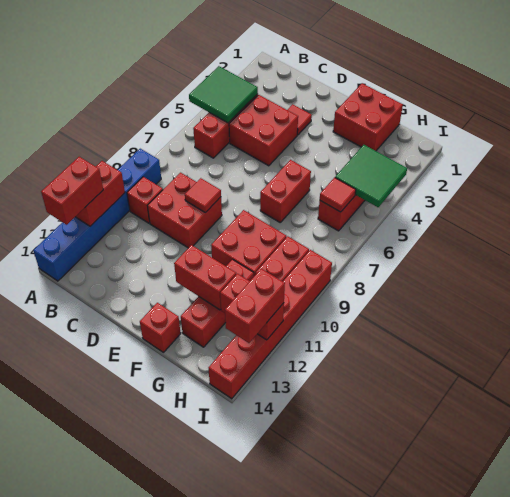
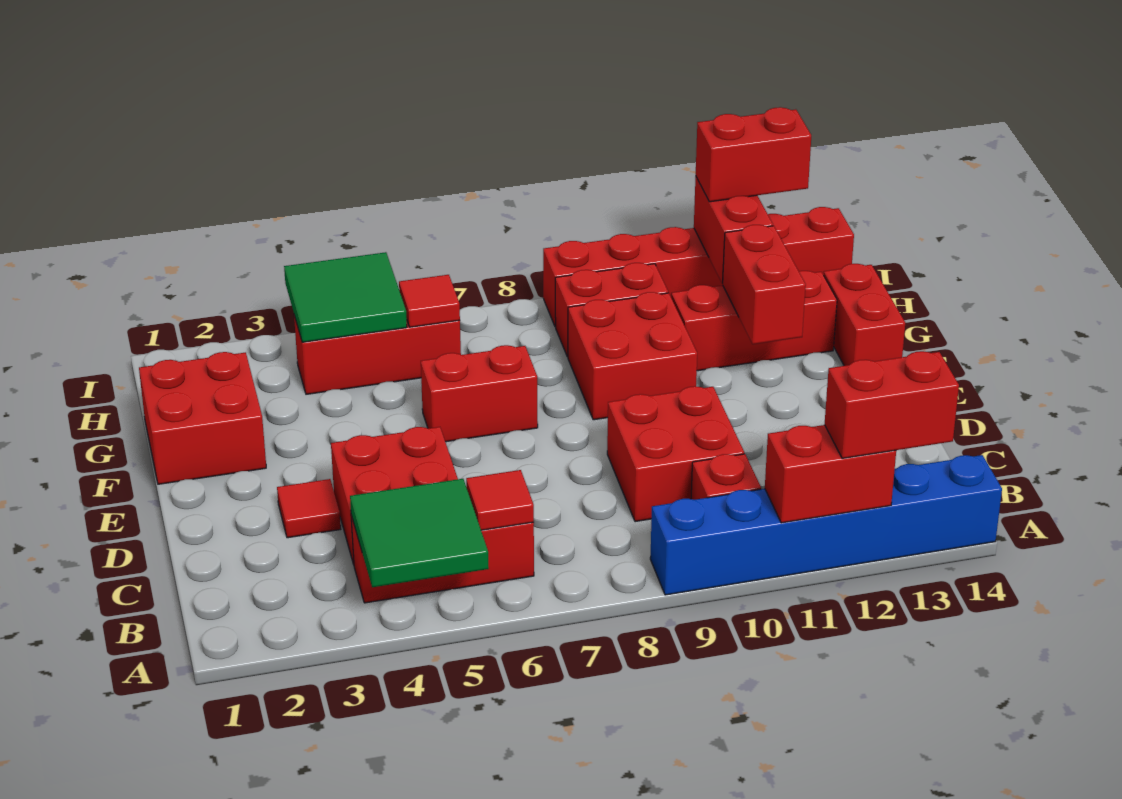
red 1x1 tile [185,178,221,213] -> red 1x1 tile moved to [466,470,534,530]
red 1x1 brick [140,303,181,352] -> red 1x2 brick [824,264,905,366]

